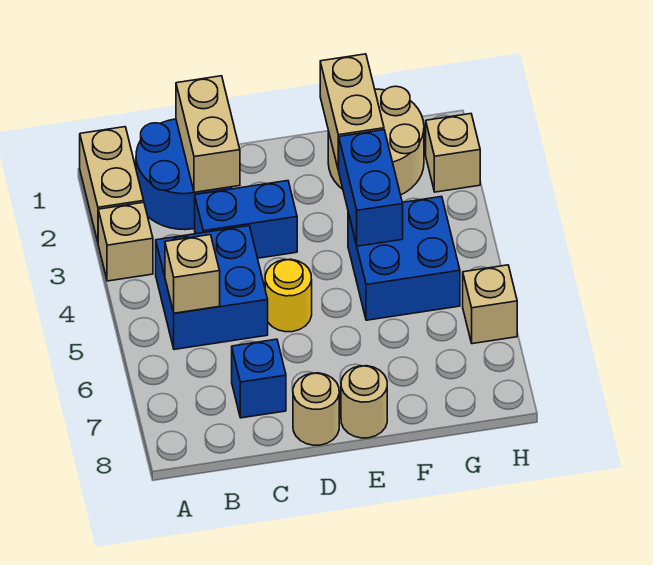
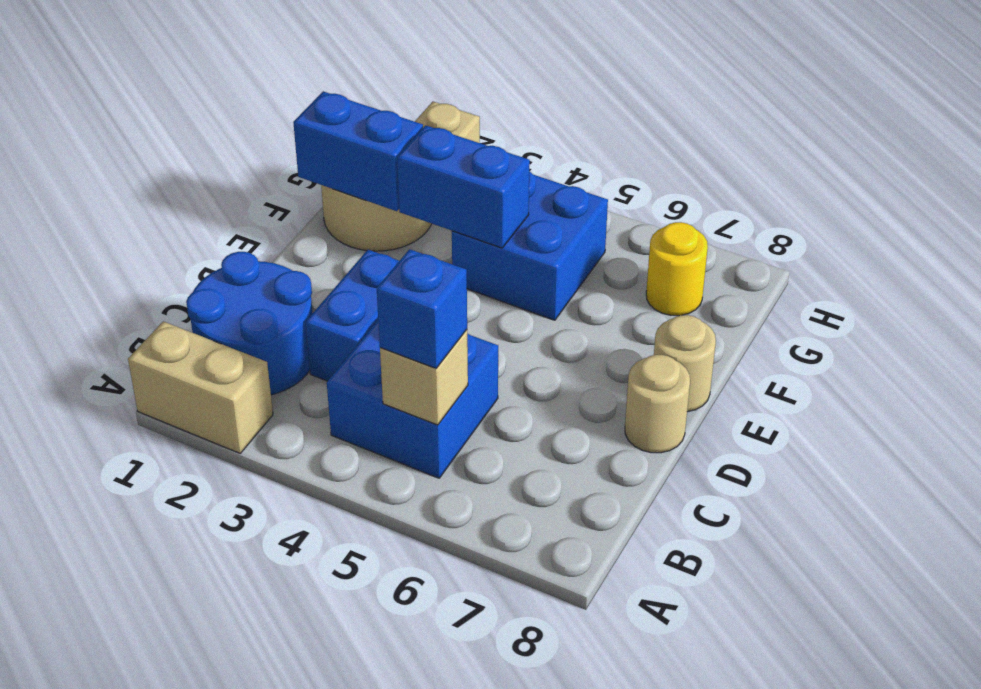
tan 1x1 brick [98,202,153,281] -> none
tan 1x2 brick [176,76,240,192] -> none
blue 1x1 brick [232,339,286,418] -> blue 1x1 brick moved to [377,249,467,368]
yellow 1x1 round brick [265,259,312,332] -> yellow 1x1 round brick moved to [646,222,708,316]
tan 1x2 brick [320,54,384,170] -> blue 1x2 brick [293,91,423,211]
tan 1x1 brick [463,265,517,344] -> none

